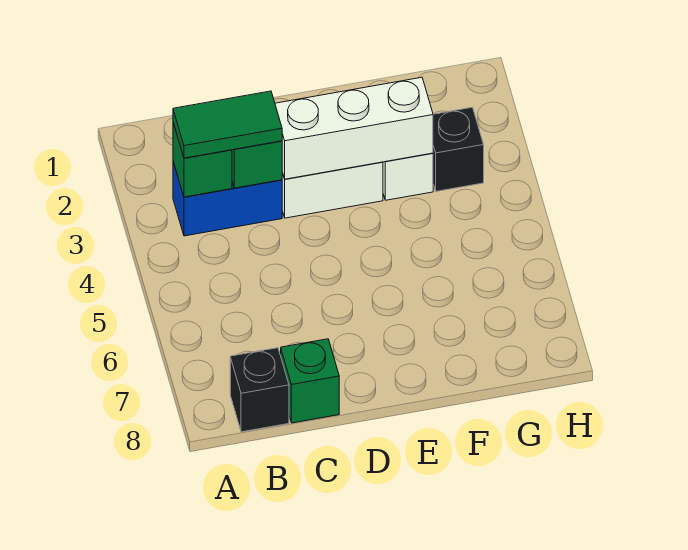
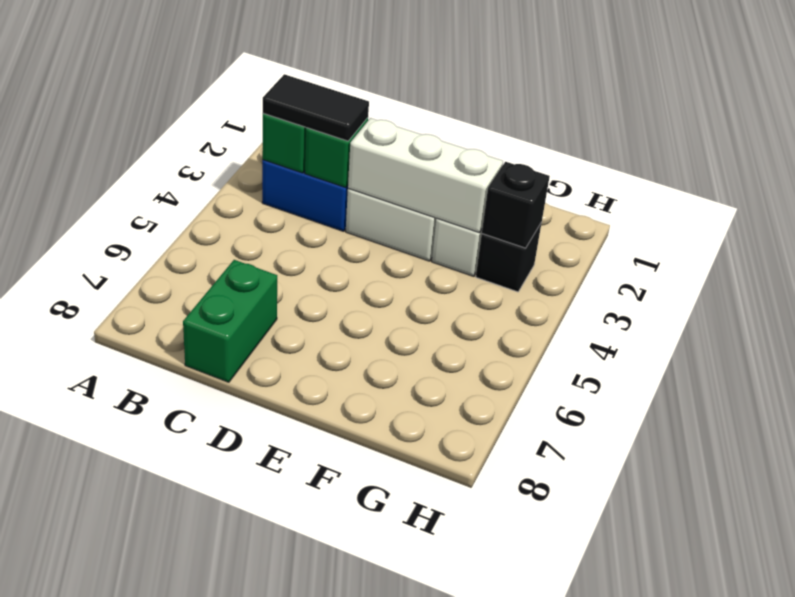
green 1x2 tile [173,91,282,158] -> black 1x2 tile [263,74,369,141]
black 1x1 brick [230,348,289,432] -> black 1x1 brick moved to [482,162,550,248]
green 1x1 brick [281,339,339,423] -> green 1x2 brick [183,260,277,382]

